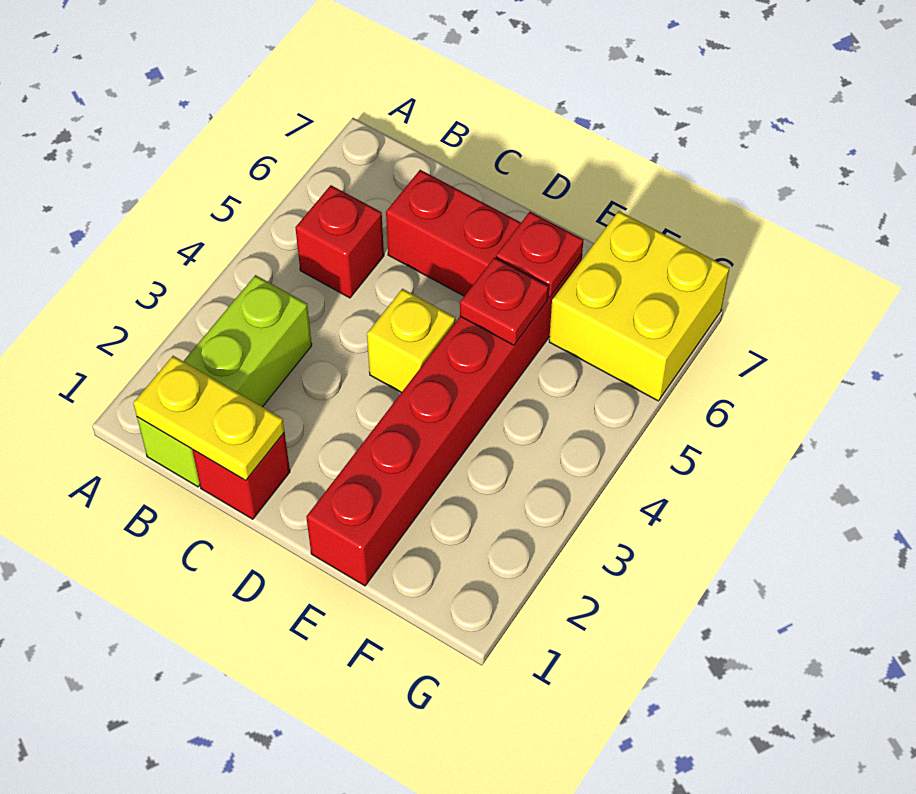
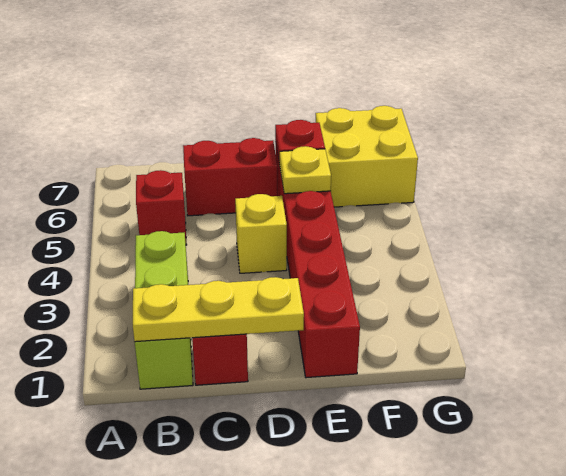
yellow 1x2 plate [133,356,284,481] -> yellow 1x3 plate [133,277,304,342]
red 1x1 plate [460,257,549,345] -> yellow 1x1 plate [279,146,331,194]

